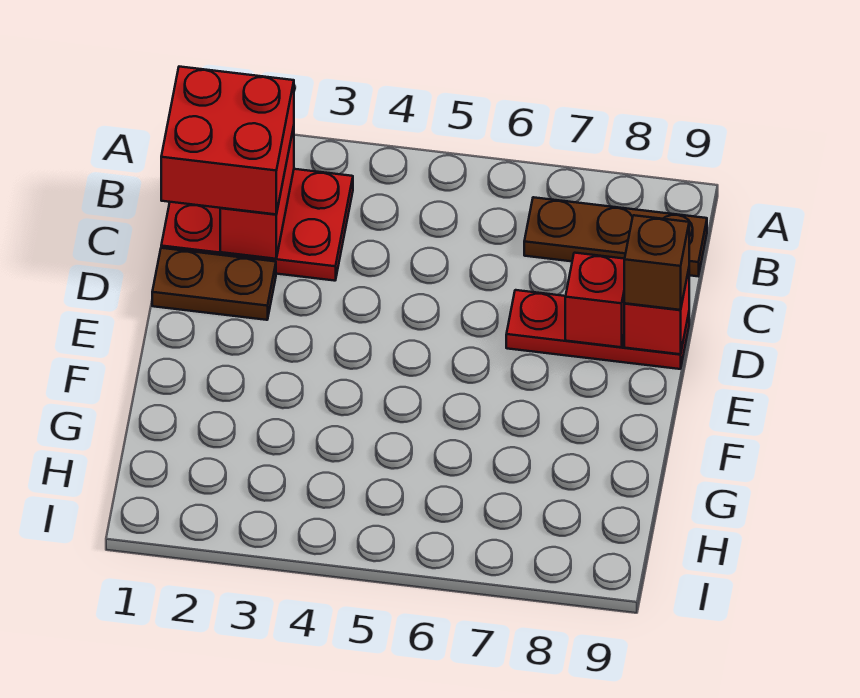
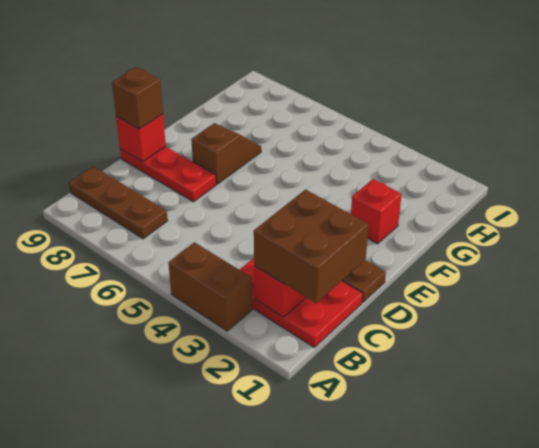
none -> brown 1x2 brick [168,242,252,331]
red 2x2 brick [161,67,294,214] -> brown 2x2 brick [254,190,369,303]
red 1x1 brick [565,253,625,347] -> red 1x1 brick moved to [351,179,402,244]
none -> brown 1x2 slope [191,123,261,184]

